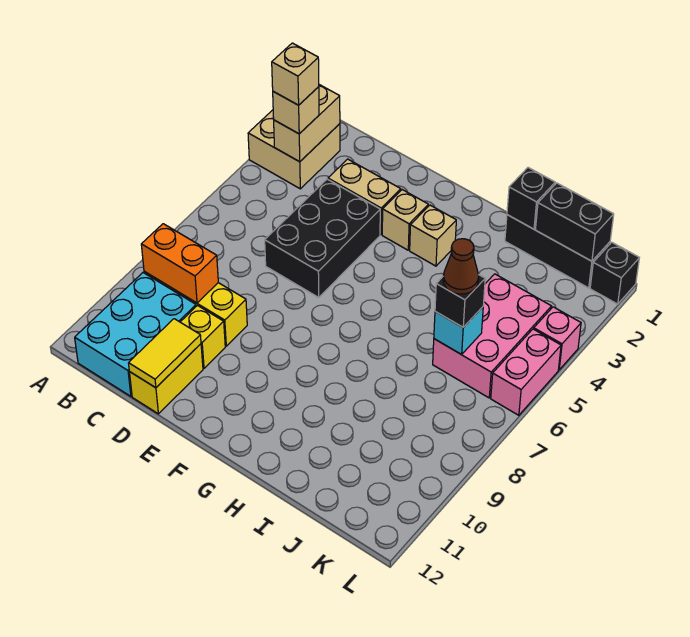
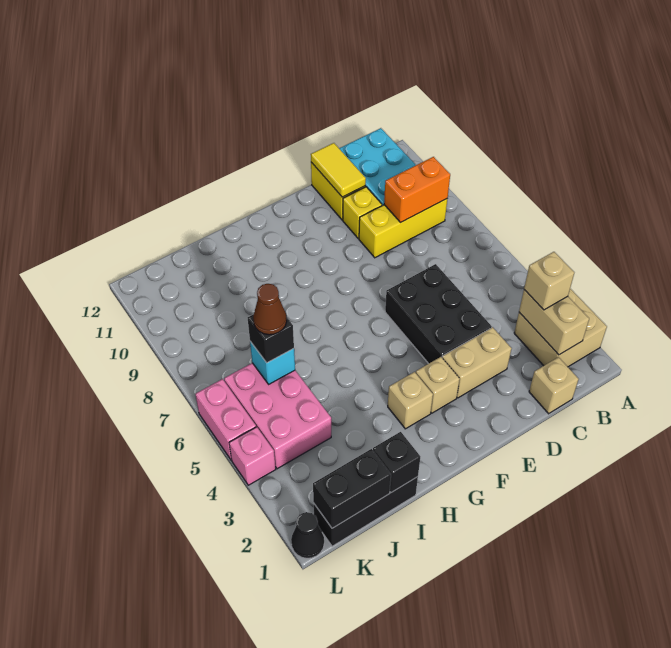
tan 1x1 brick [272,43,319,105] -> tan 1x1 brick moved to [529,357,579,414]
black 1x1 brick [590,242,639,304] -> black 1x1 cone [291,512,324,558]

